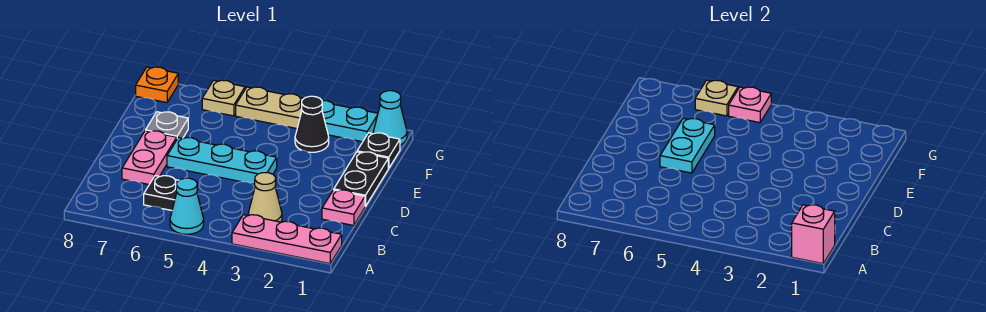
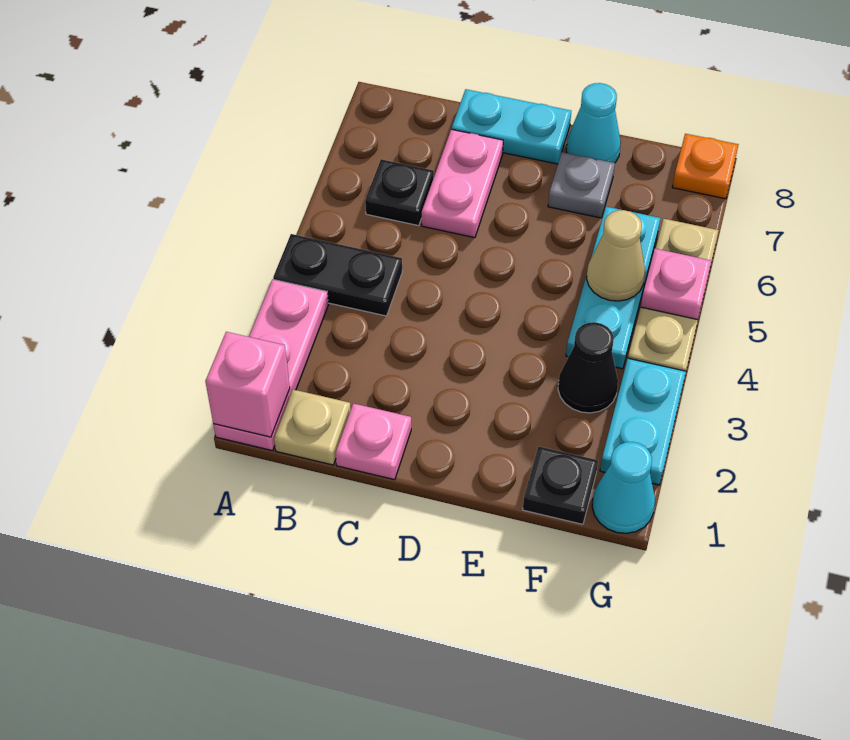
cyan 1x1 cone [170,178,204,234] -> cyan 1x1 cone moved to [566,83,621,163]
tan 1x1 cone [248,173,282,222] -> tan 1x1 cone moved to [587,210,645,301]
pink 1x2 plate [122,131,177,184] -> pink 1x2 plate turned to [422,129,503,238]
black 1x2 plate [334,152,388,206] -> black 1x2 plate moved to [273,234,402,316]
cyan 1x3 plate [167,138,277,184] -> cyan 1x3 plate moved to [566,207,660,369]
cyan 1x2 plate [660,118,715,173] -> cyan 1x2 plate moved to [452,89,571,164]
tan 1x1 plate [695,80,738,116] -> tan 1x1 plate moved to [274,389,351,465]

